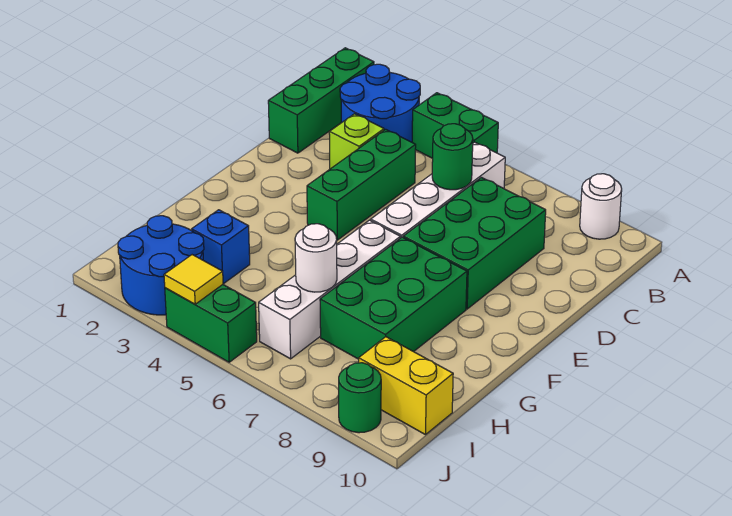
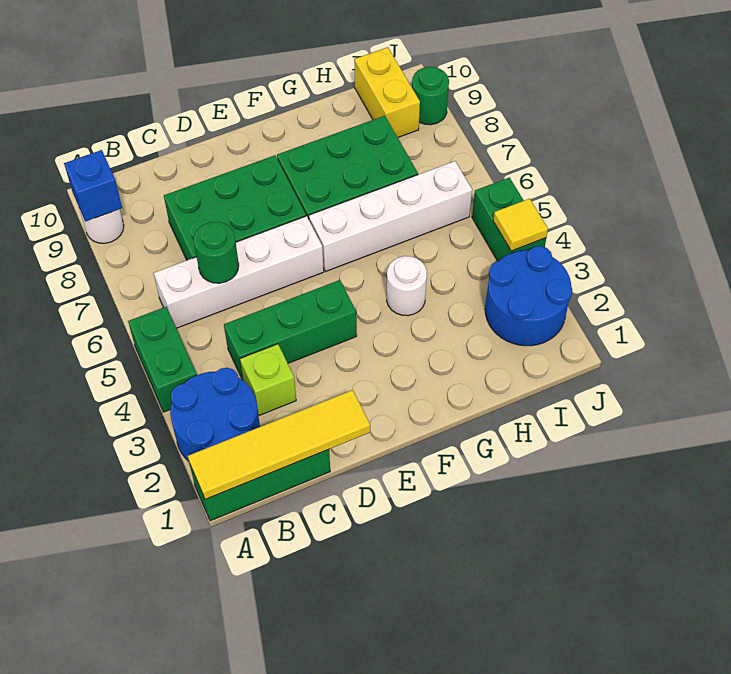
none -> yellow 1x4 tile [188,390,370,499]
blue 1x1 brick [192,210,250,284] -> blue 1x1 brick moved to [64,150,122,221]
white 1x1 round brick [295,224,337,292] -> white 1x1 round brick moved to [387,256,427,316]

